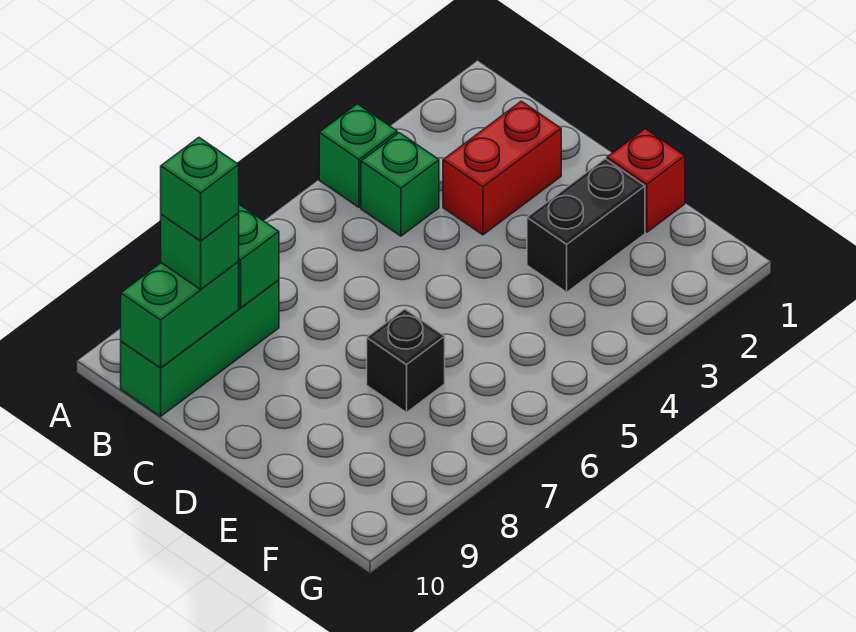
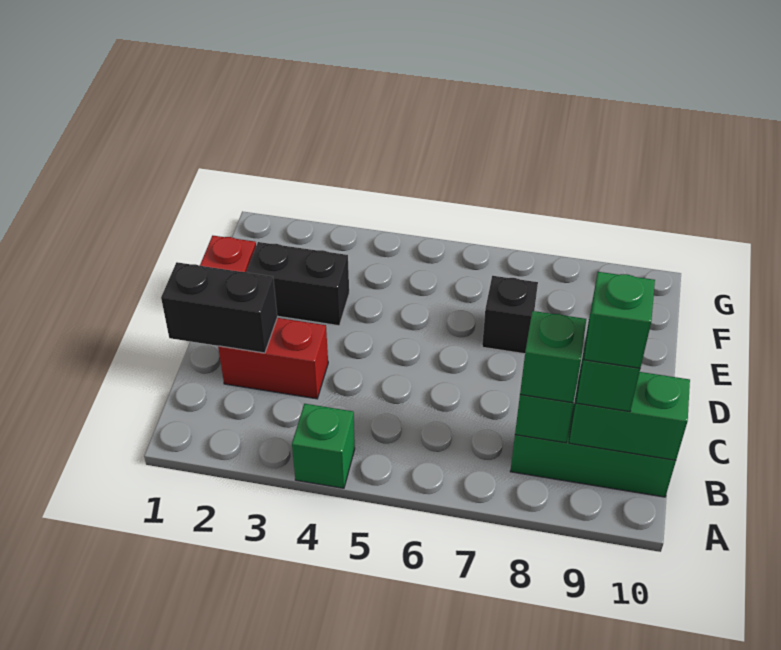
green 1x1 brick [361,133,439,236] -> green 1x1 brick moved to [520,311,586,403]
none -> black 1x2 brick [161,262,277,353]

